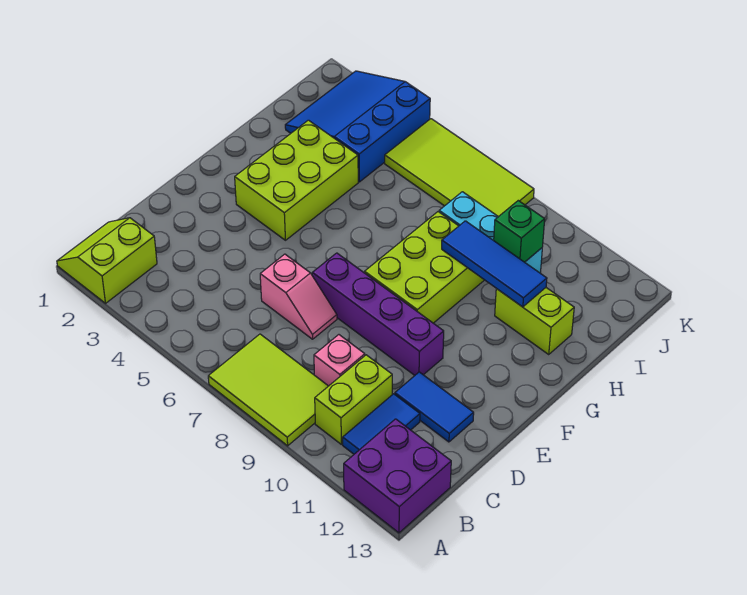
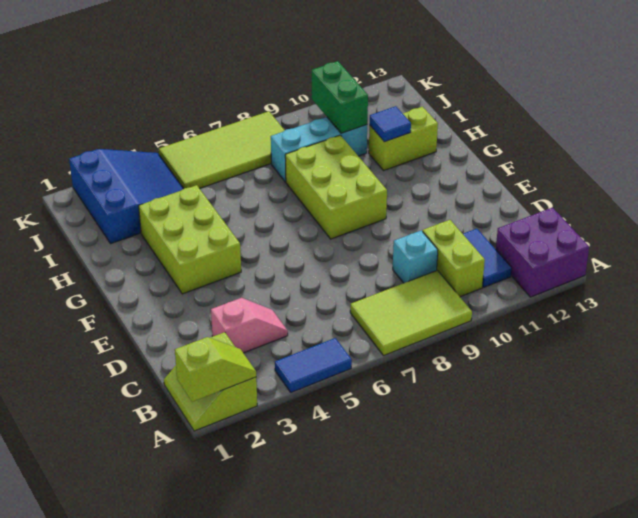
none -> lime 1x2 slope [175,337,256,402]
pink 1x1 brick [314,335,365,386] -> cyan 1x1 brick [393,231,438,283]
pink 1x2 slope [260,254,337,339] -> pink 1x2 slope moved to [211,298,288,353]
blue 1x2 tile [395,372,474,442] -> blue 1x2 tile moved to [275,338,352,392]
purple 1x4 brick [312,253,444,375] -> none
blue 1x3 tile [442,221,547,307] -> blue 1x1 tile [369,106,411,142]
blue 3x3 slope [285,71,430,182] -> blue 3x3 slope turned to [69,149,184,244]
green 1x1 brick [494,201,545,262] -> green 1x2 brick [312,61,368,133]

